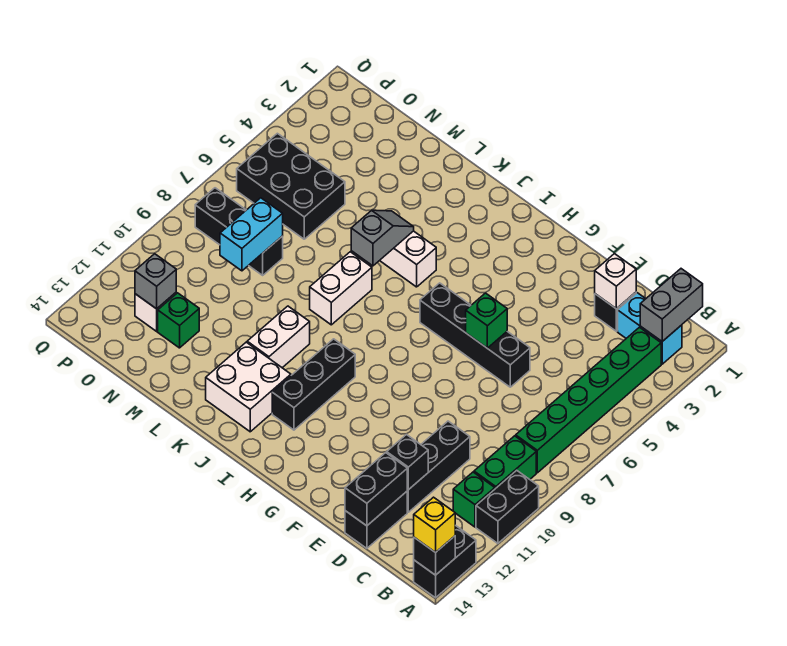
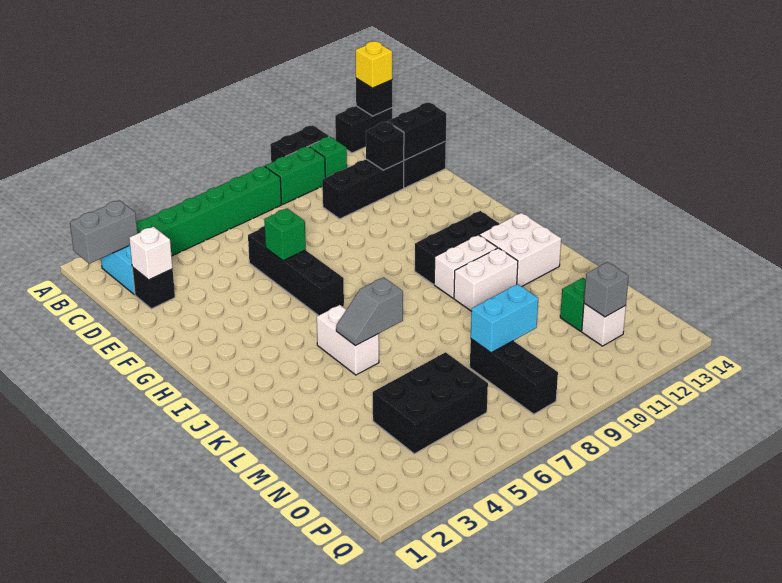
white 1x2 brick [310,252,372,325] -> white 1x2 brick moved to [434,235,497,298]
black 2x3 brick [237,133,345,239] -> black 2x3 brick turned to [373,352,488,454]

